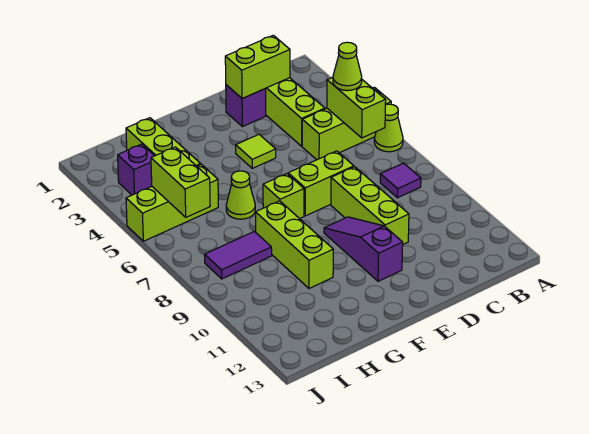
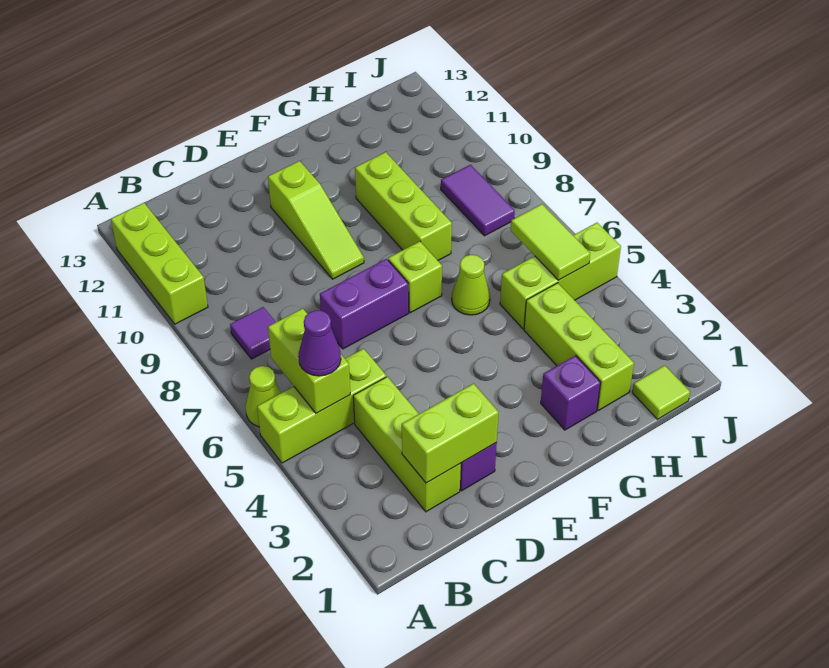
lime 1x1 cone [333,42,362,91] -> purple 1x1 cone [299,310,341,376]
lime 1x2 brick [288,151,354,216] -> purple 1x2 brick [320,259,409,349]
lime 1x3 brick [331,167,409,244] -> lime 1x3 brick moved to [111,203,208,324]
lime 1x1 tile [236,134,276,168] -> lime 1x1 tile moved to [632,365,690,419]
purple 1x3 slope [324,217,403,281] -> lime 1x3 slope [268,161,364,279]
purple 1x2 tile [205,231,272,279] -> purple 1x2 tile turned to [441,165,515,236]
purple 1x1 brick [118,144,154,195] -> purple 1x1 brick moved to [541,356,601,430]
lime 1x2 brick [151,147,210,217] -> lime 1x2 tile [511,204,590,280]

